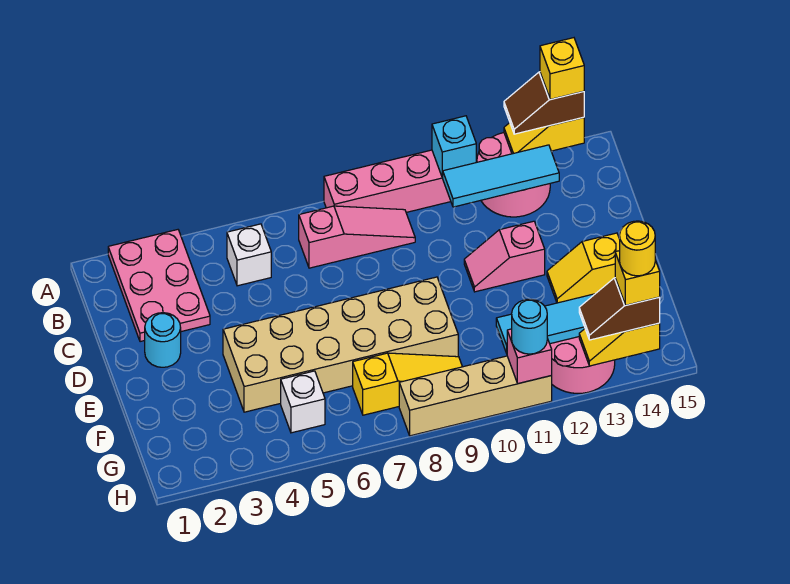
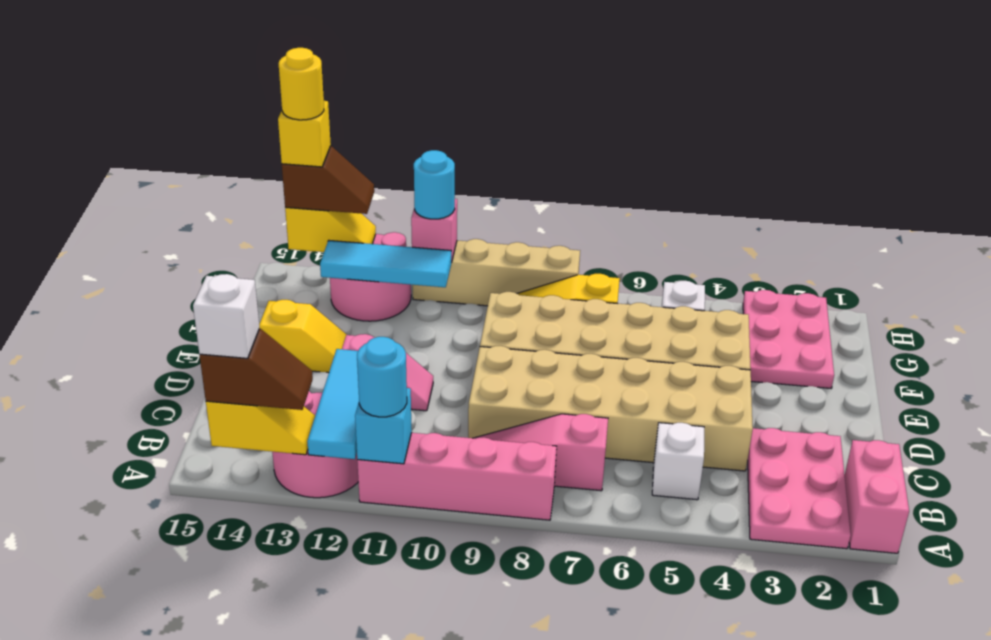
none -> pink 1x2 brick [845,440,909,553]
yellow 1x1 brick [540,38,584,100] -> white 1x1 brick [193,274,260,358]
cyan 1x3 tile [442,145,559,207] -> cyan 1x3 tile turned to [307,349,359,459]
none -> tan 2x6 brick [468,346,753,471]
cyan 1x1 round brick [145,313,181,367] -> cyan 1x1 round brick moved to [357,337,407,417]
none -> pink 2x3 plate [743,290,834,388]

